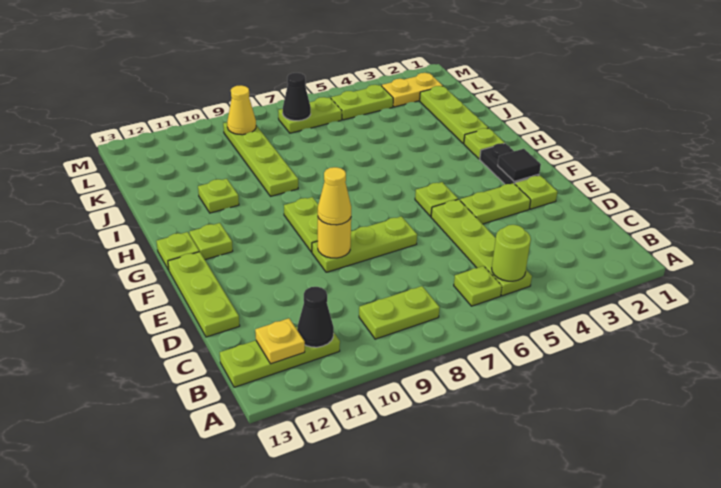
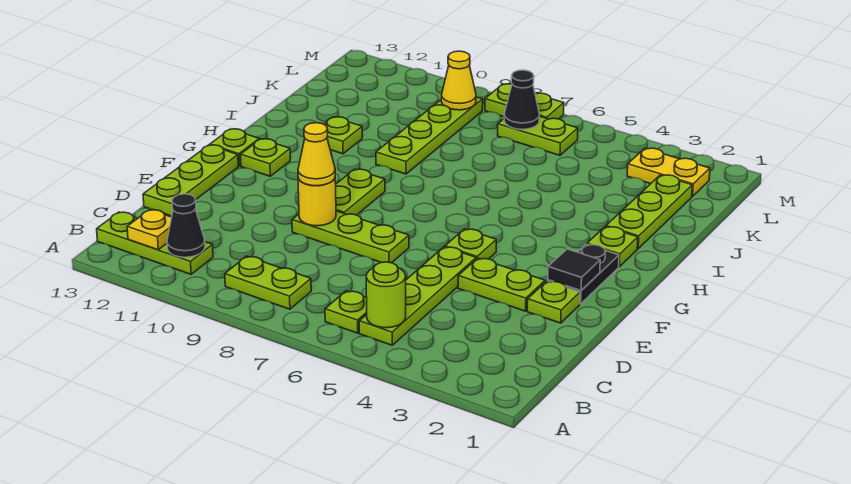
lime 1x2 plate [331,85,393,120] -> lime 1x2 plate moved to [485,84,564,119]

